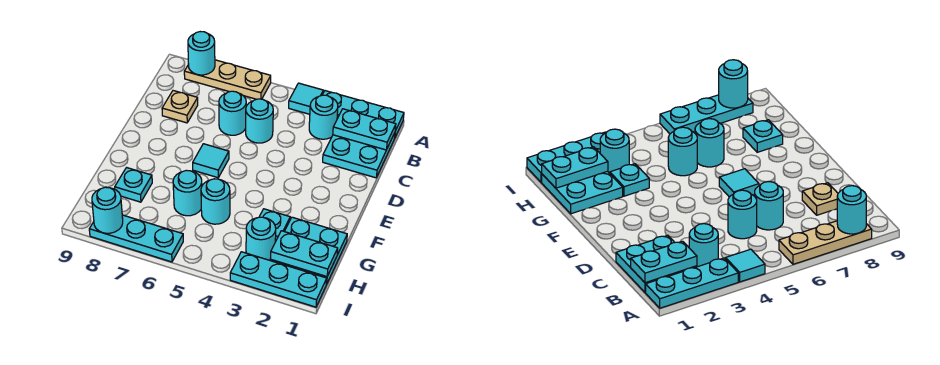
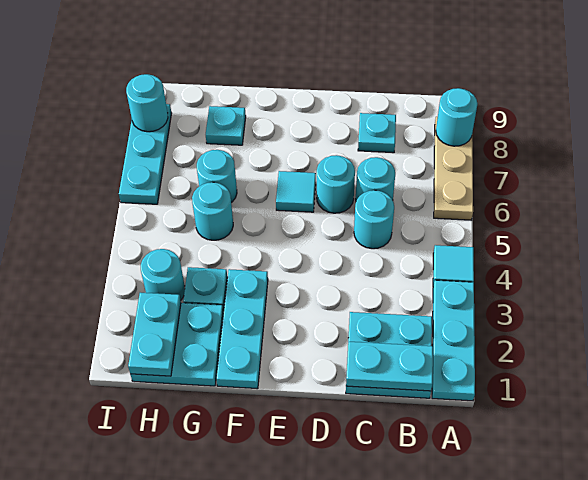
cyan 1x2 plate [333,109,396,150] -> cyan 1x2 plate turned to [346,341,433,391]
cyan 1x1 round brick [309,95,338,139] -> cyan 1x1 round brick moved to [317,155,355,213]
tan 1x1 plate [162,91,198,123] -> cyan 1x1 plate [358,113,396,153]
cyan 1x3 plate [230,252,327,307] -> cyan 1x3 plate moved to [216,269,268,389]

